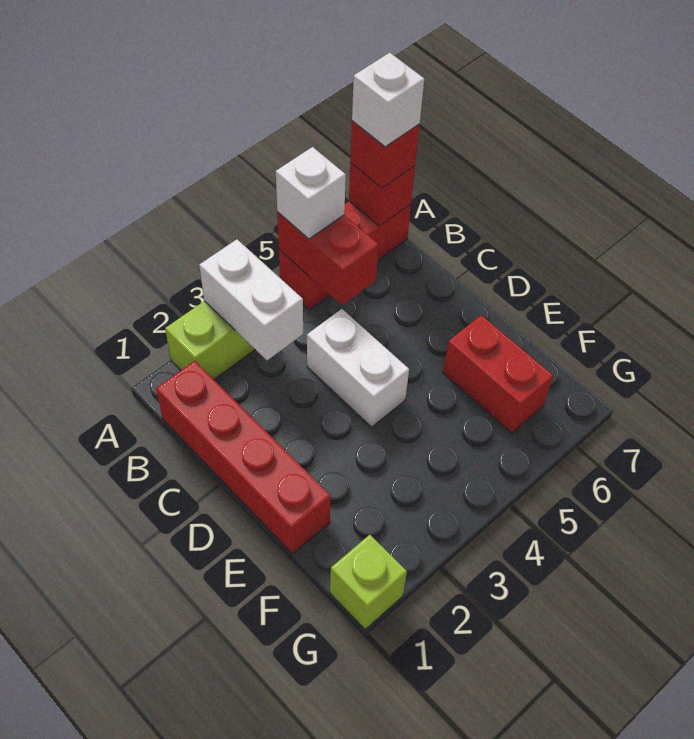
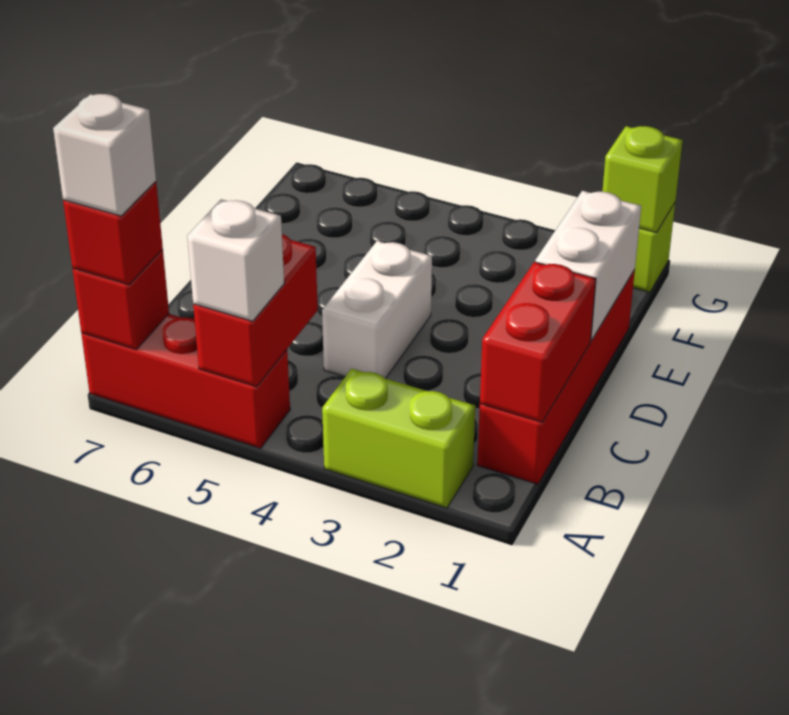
white 1x2 brick [199,239,303,360] -> white 1x2 brick moved to [535,191,641,341]
red 1x2 brick [443,315,553,434] -> red 1x2 brick moved to [480,262,596,422]
none -> lime 1x1 brick [602,126,683,232]

